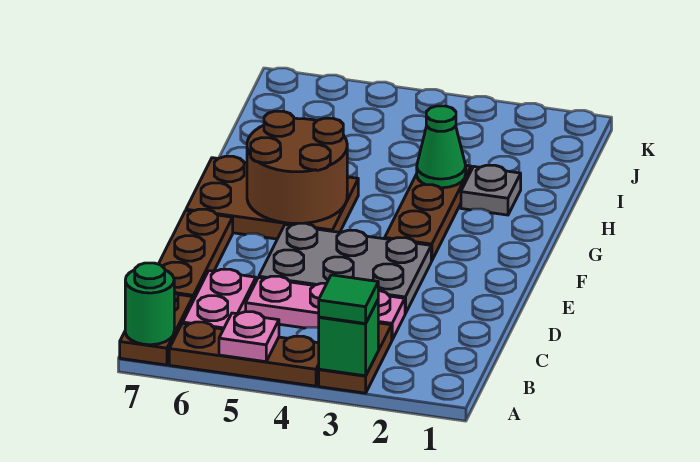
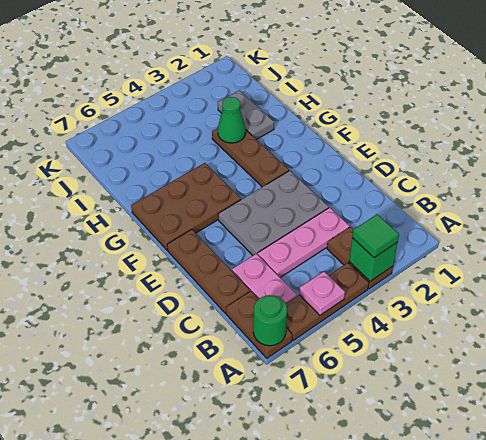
brown 2x2 round brick [247,111,347,223] -> none
grey 1x1 plate [461,165,521,215] -> grey 1x2 plate [218,90,274,140]

